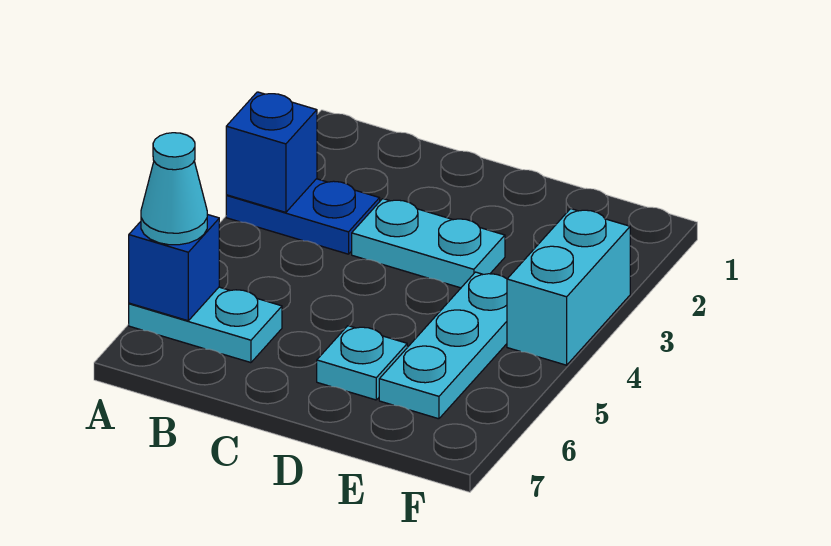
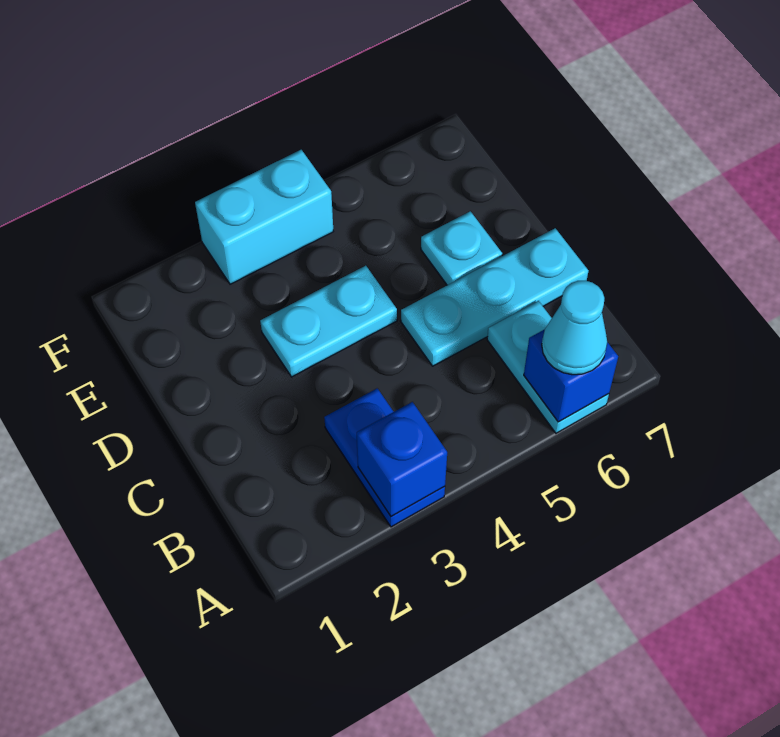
cyan 1x2 plate [352,199,505,288] -> cyan 1x2 plate turned to [260,266,397,377]
cyan 1x3 plate [379,272,507,419] -> cyan 1x3 plate moved to [401,228,588,366]

